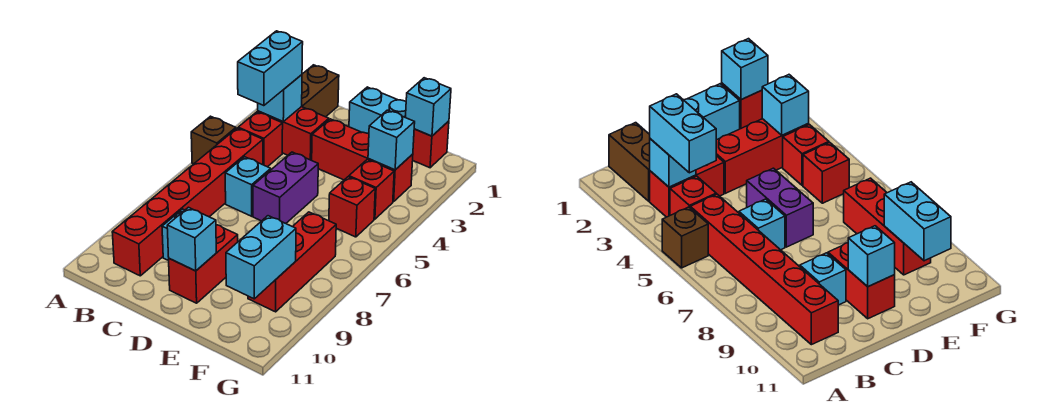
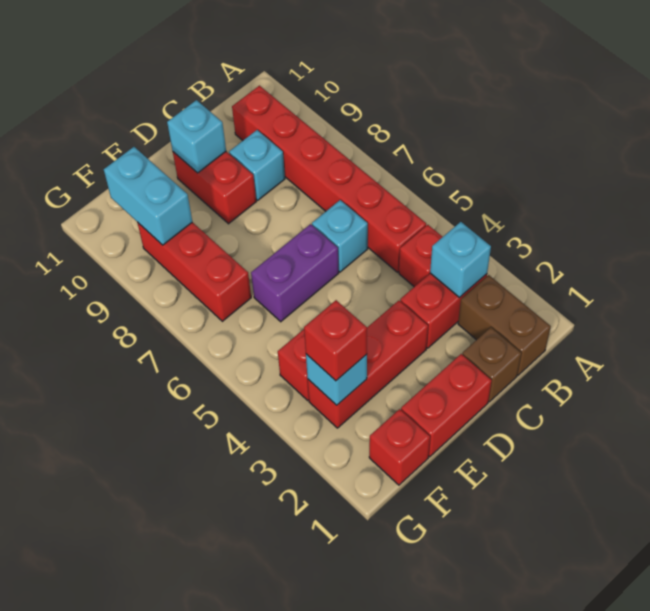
brown 1x1 brick [191,116,236,164] -> brown 1x1 brick moved to [462,327,521,402]
cyan 1x2 brick [238,31,303,106] -> none
cyan 1x2 brick [349,87,406,134] -> red 1x2 brick [401,354,492,457]
purple 1x2 brick [253,152,318,223] -> purple 1x2 brick turned to [251,224,339,322]
cyan 1x1 brick [405,78,451,136] -> none
red 1x1 brick [329,177,375,237] -> red 1x1 brick moved to [304,300,367,381]

